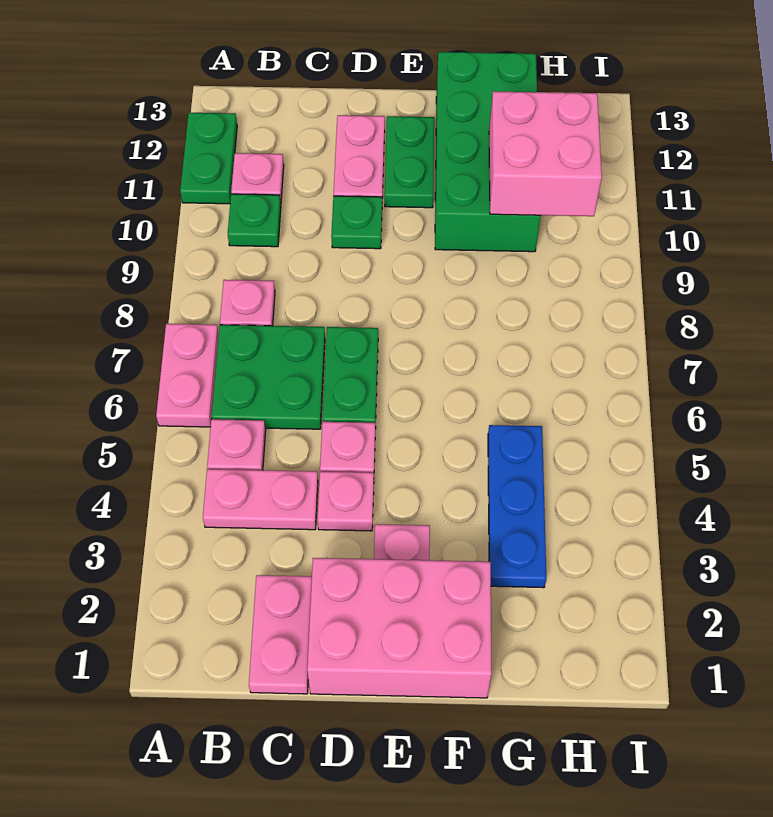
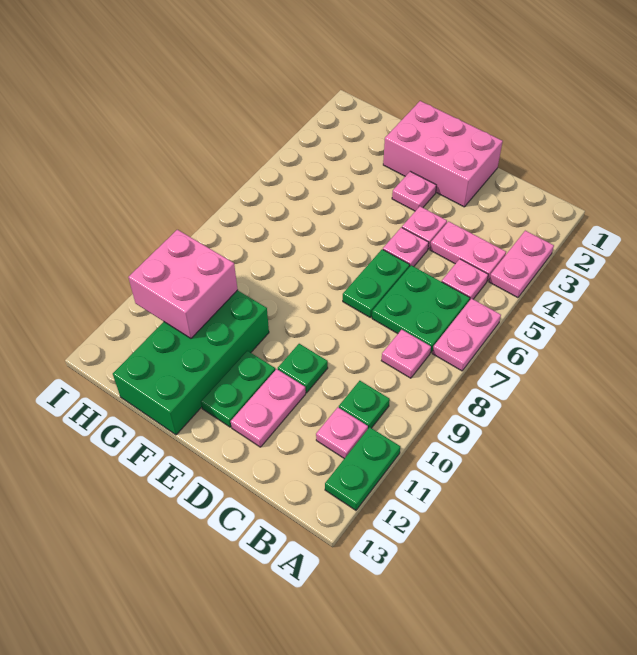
pink 1x2 plate [249,575,312,694] -> pink 1x2 plate moved to [489,231,554,298]
blue 1x3 plate [488,425,546,588] -> none

